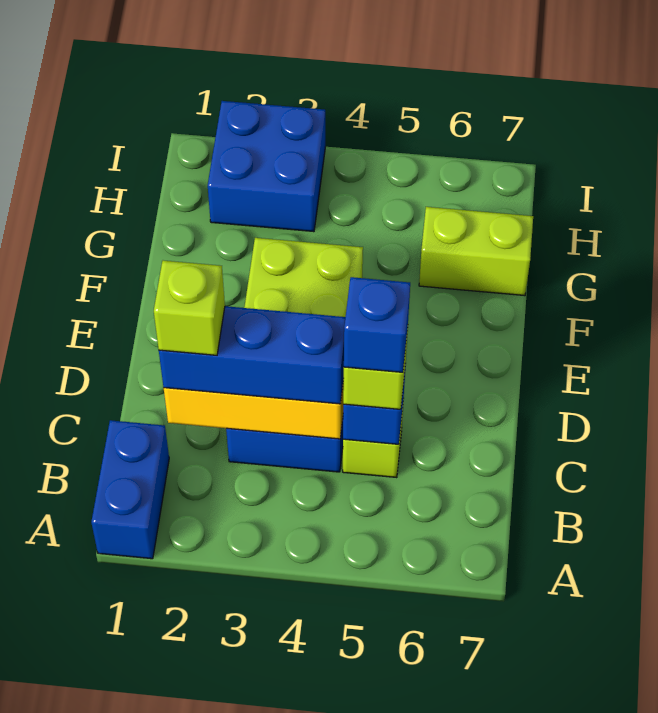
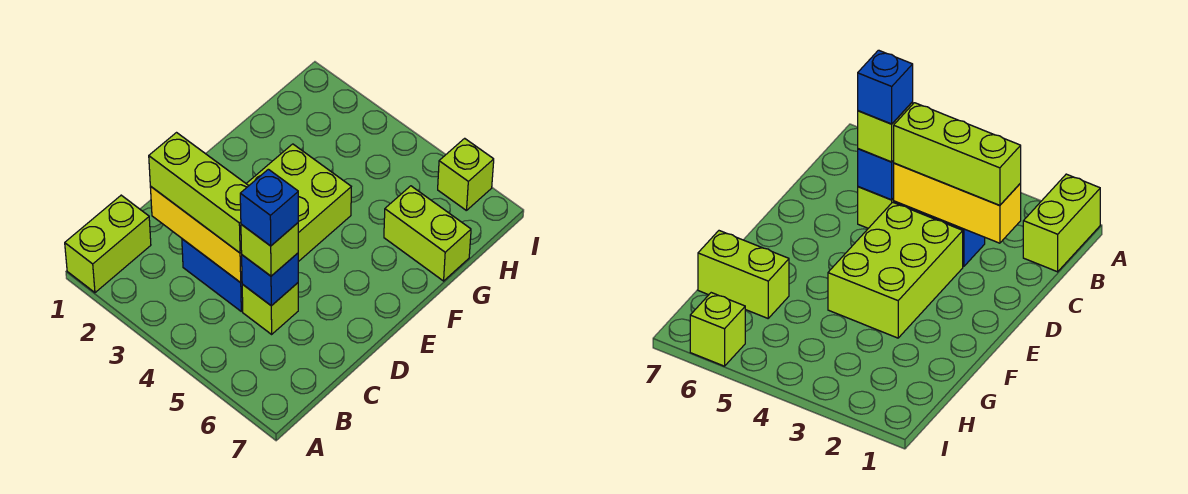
blue 1x2 brick [91,420,169,559] -> lime 1x2 brick [65,195,151,293]
blue 1x3 brick [159,306,345,404] -> lime 1x3 brick [149,133,249,253]
lime 1x1 brick [154,260,225,355] -> lime 1x1 brick moved to [438,138,494,211]
blue 2x2 brick [208,101,325,232] -> none

